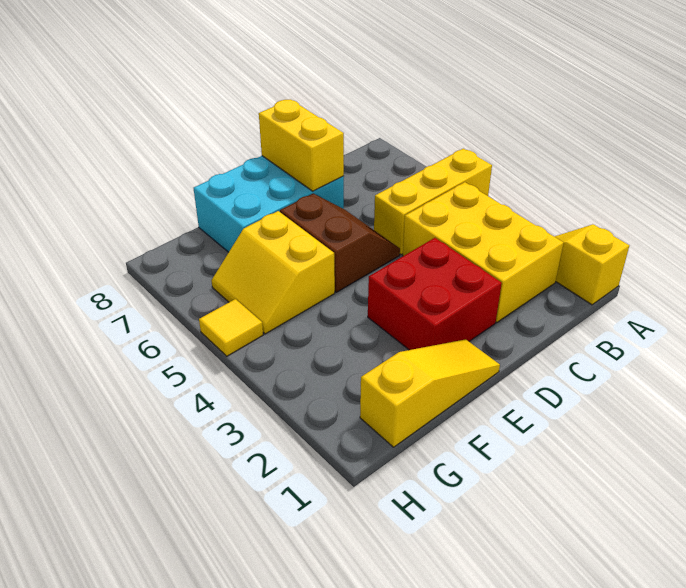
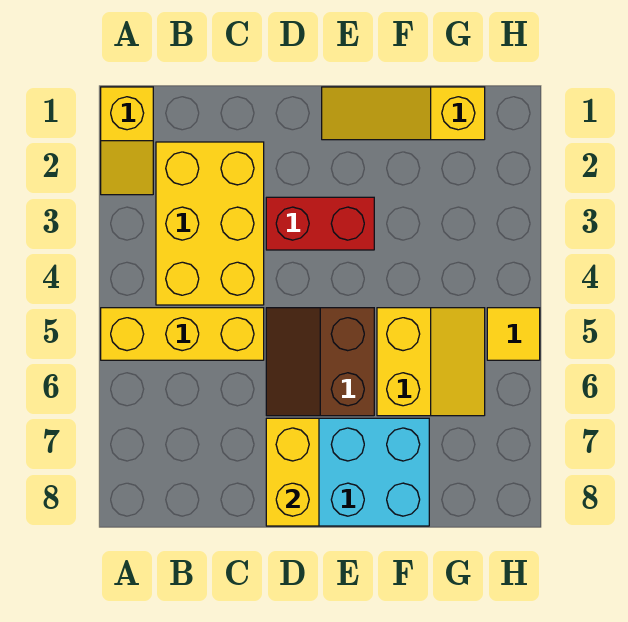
red 2x2 brick [368,238,502,350] -> red 1x2 brick [266,197,374,250]

